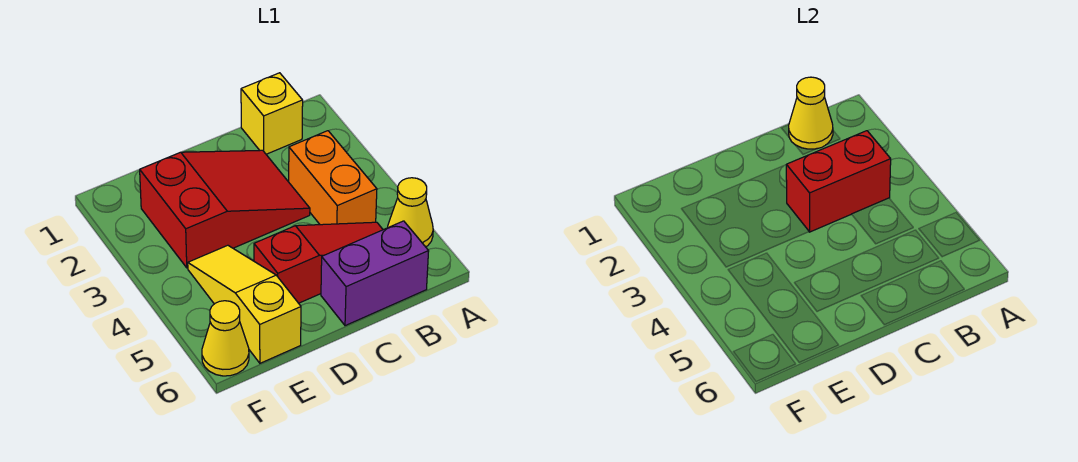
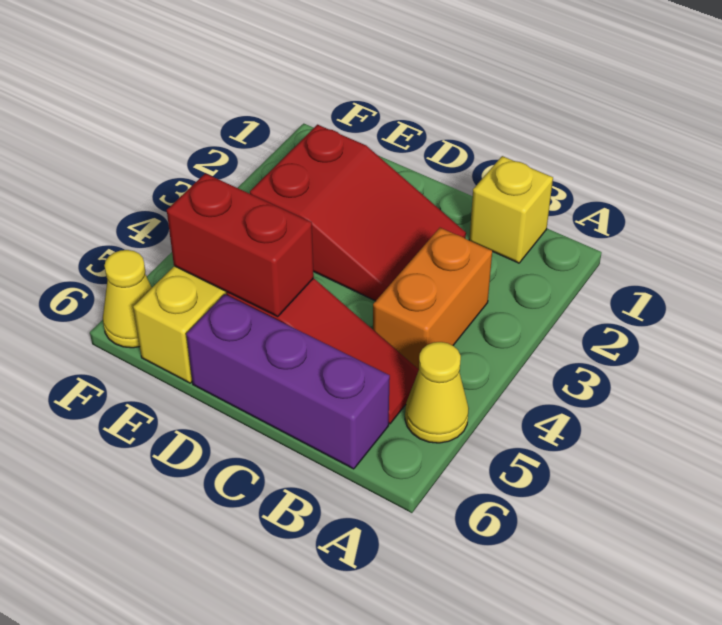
yellow 1x1 cone [789,77,833,149] -> none
red 1x2 brick [786,131,891,232] -> red 1x2 brick moved to [167,173,314,317]
purple 1x2 brick [321,221,429,326] -> purple 1x3 brick [186,294,390,469]

